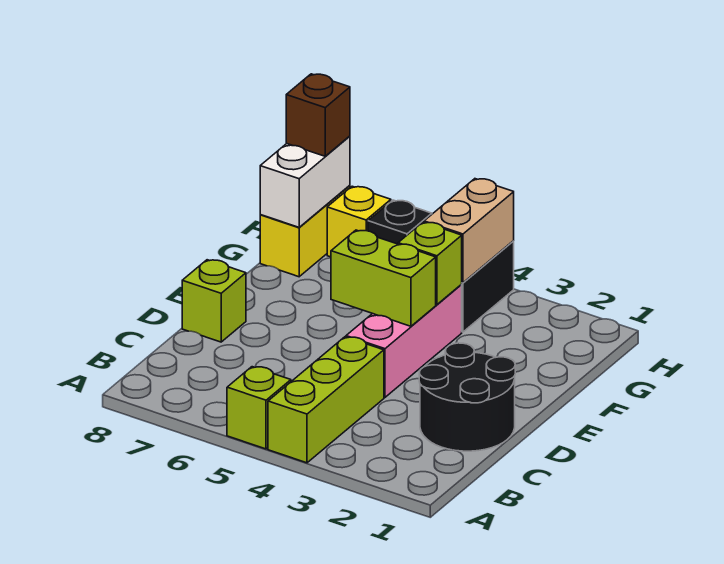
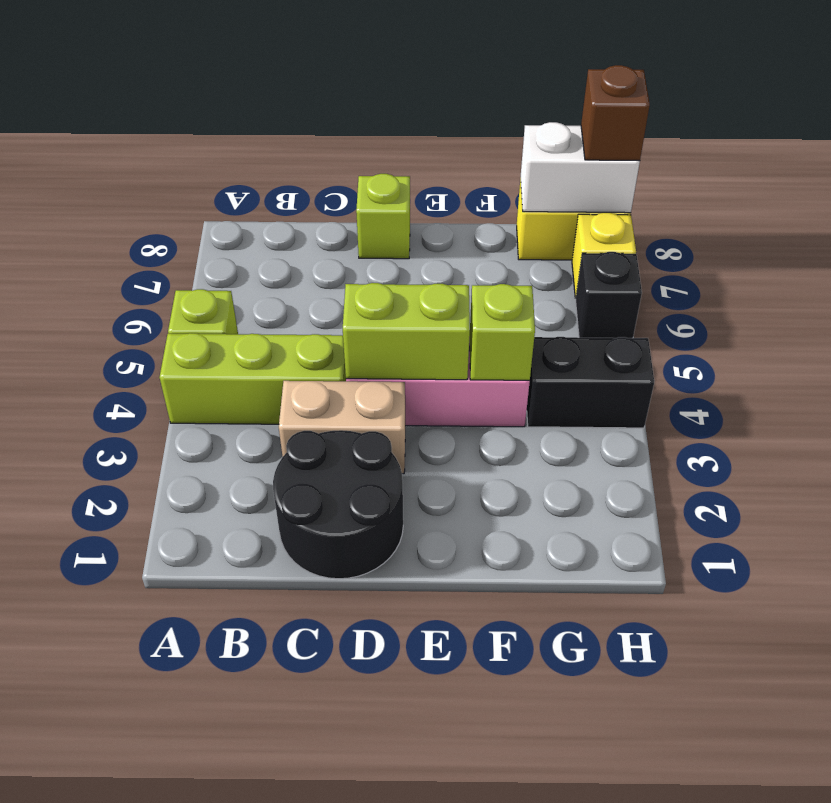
lime 1x2 brick [331,230,436,326] -> lime 1x2 brick turned to [343,283,470,380]
tan 1x2 brick [424,179,514,283] -> tan 1x2 brick moved to [279,381,405,474]

